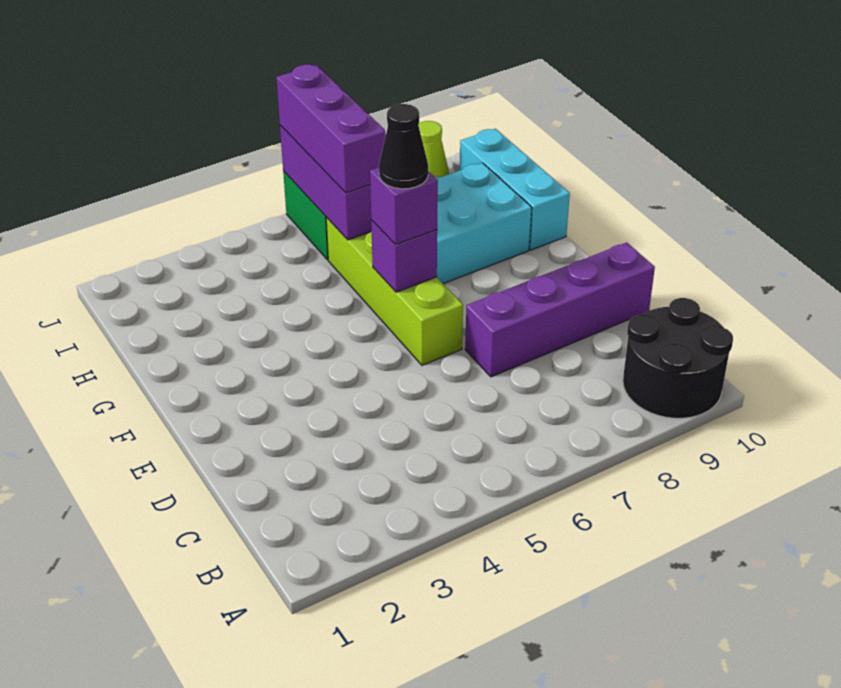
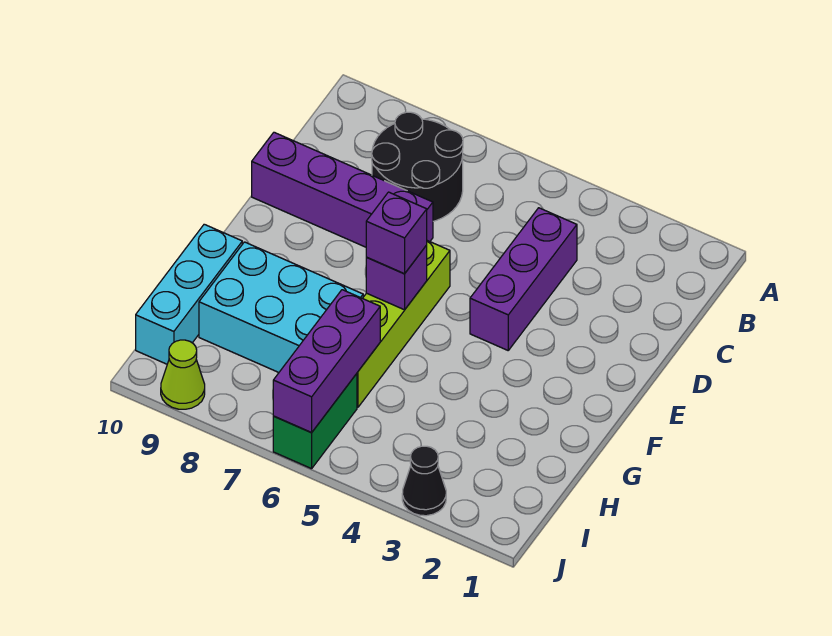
black 2x2 round brick [623,298,733,418] -> black 2x2 round brick moved to [372,112,463,221]
black 1x1 cone [379,104,428,189] -> black 1x1 cone moved to [402,446,446,516]
purple 1x3 brick [276,65,386,193] -> purple 1x3 brick moved to [470,208,577,350]

